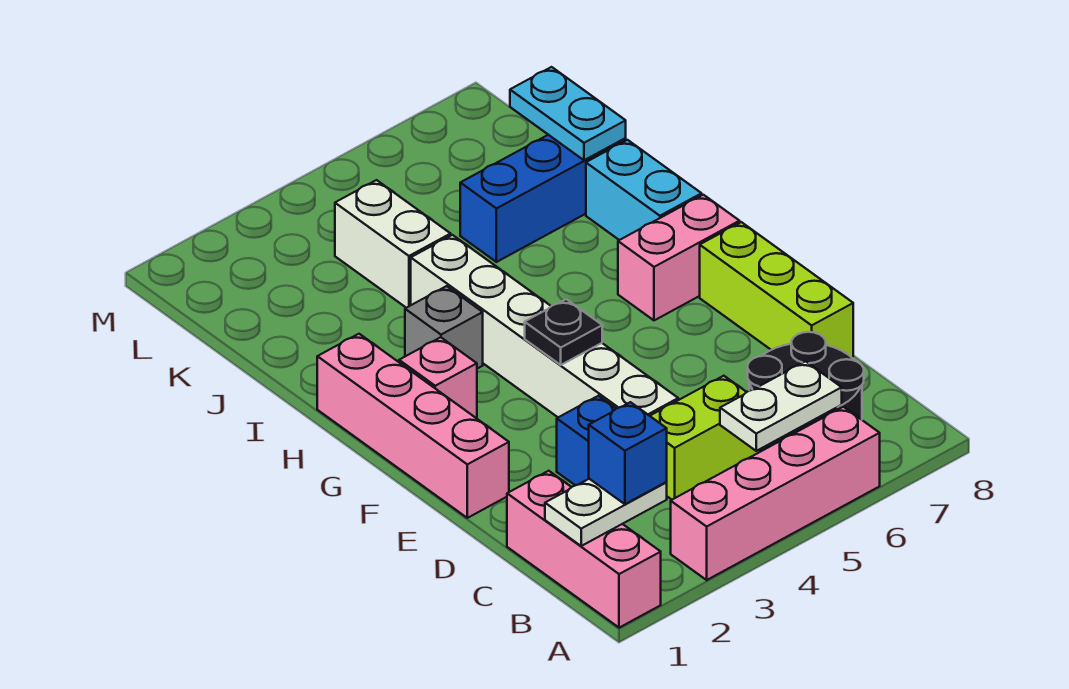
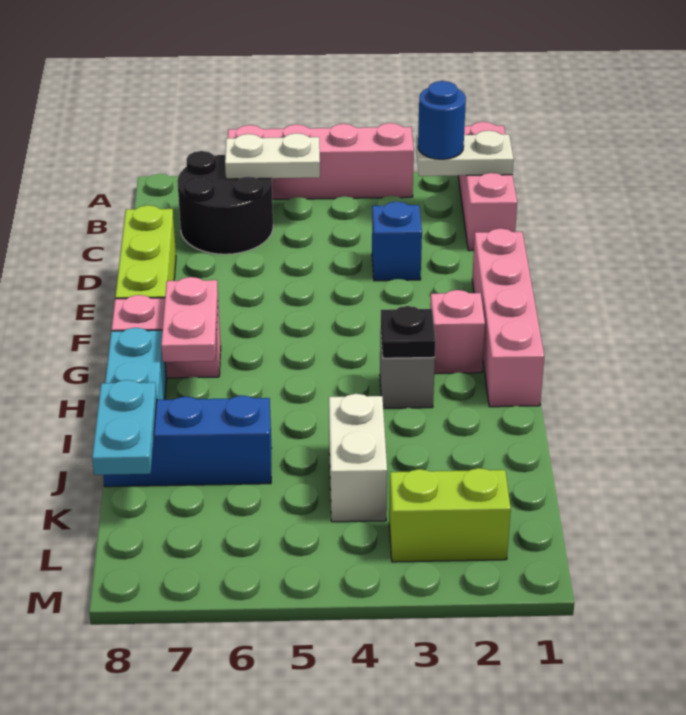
blue 1x1 brick [589,402,667,504] -> blue 1x1 round brick [418,81,466,159]
lime 1x2 brick [650,376,760,500] -> lime 1x2 brick moved to [389,468,511,562]
white 1x6 brick [411,235,678,417] -> none
black 1x1 plate [525,299,602,365] -> black 1x1 plate moved to [381,306,436,358]
none -> pink 1x2 plate [161,277,218,362]

